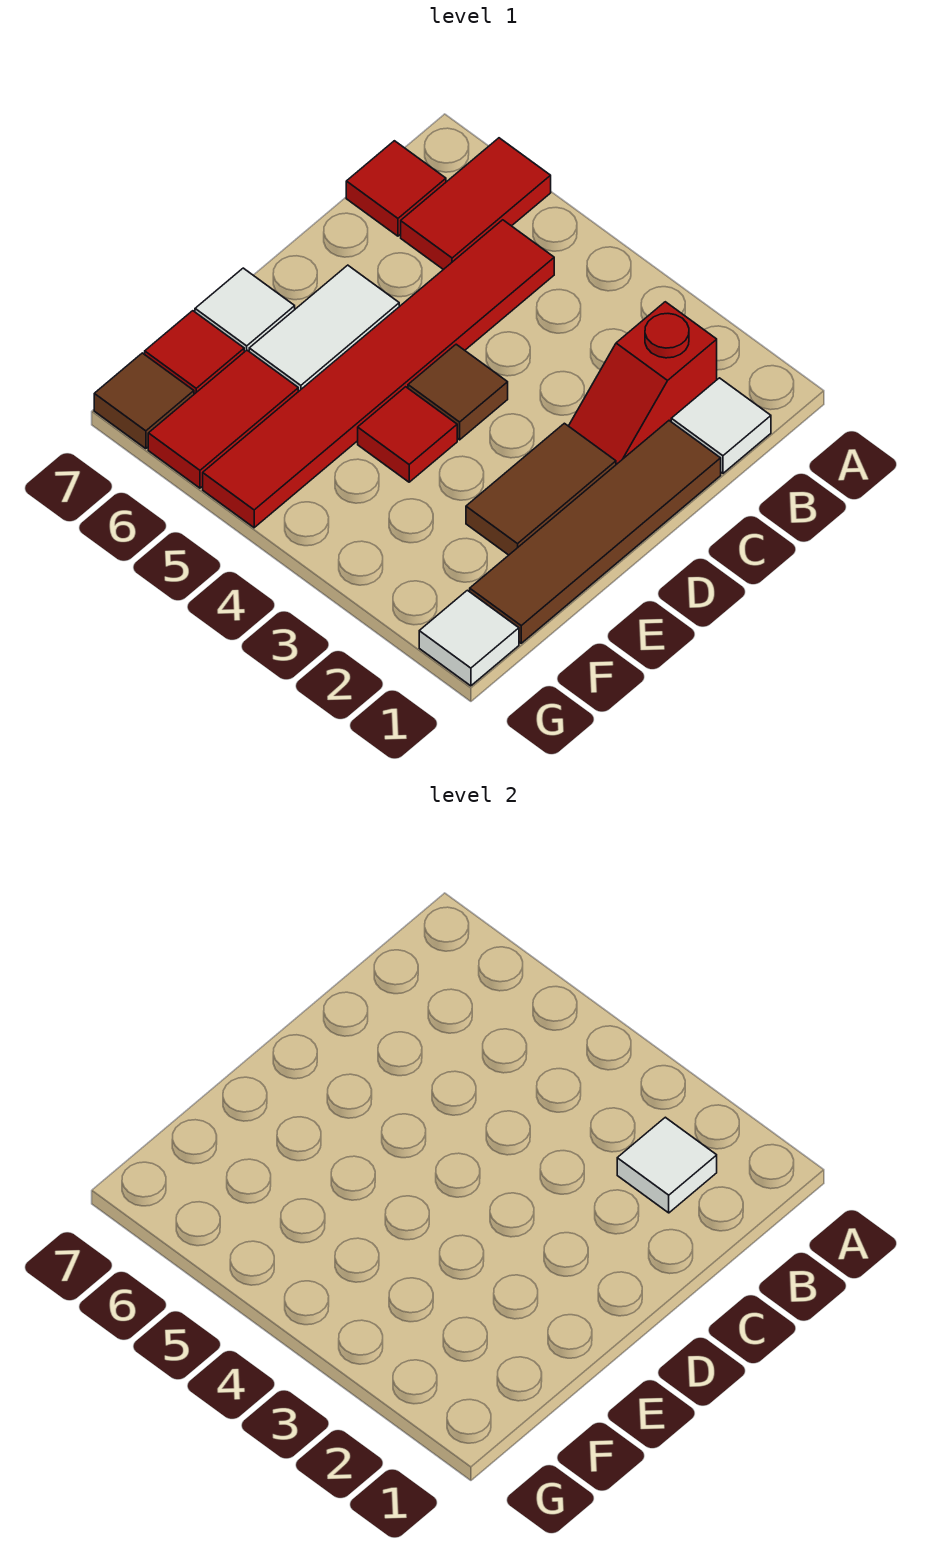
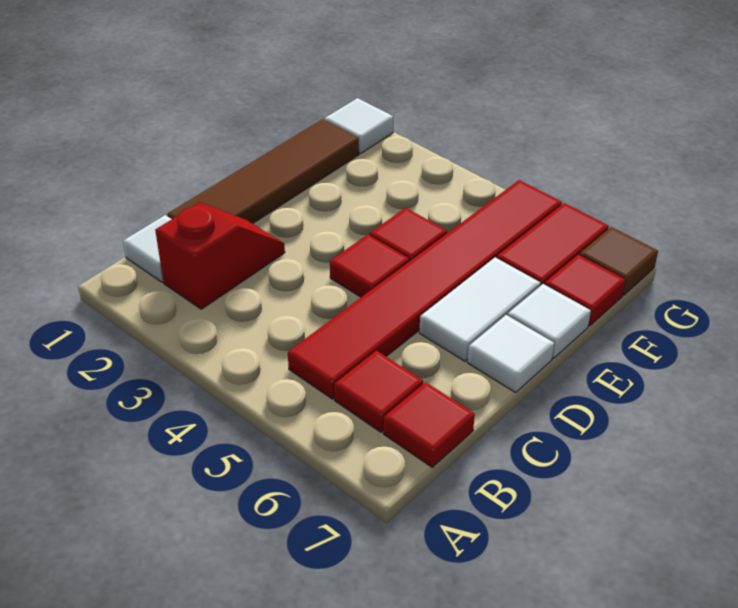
red 1x2 tile [401,138,551,270] -> red 1x1 tile [334,351,423,432]
white 1x1 tile [617,1117,717,1213] -> white 1x1 tile moved to [468,315,554,393]
brown 1x2 tile [466,423,616,555] -> none
brown 1x1 tile [408,344,508,440] -> red 1x1 tile [330,234,409,297]

